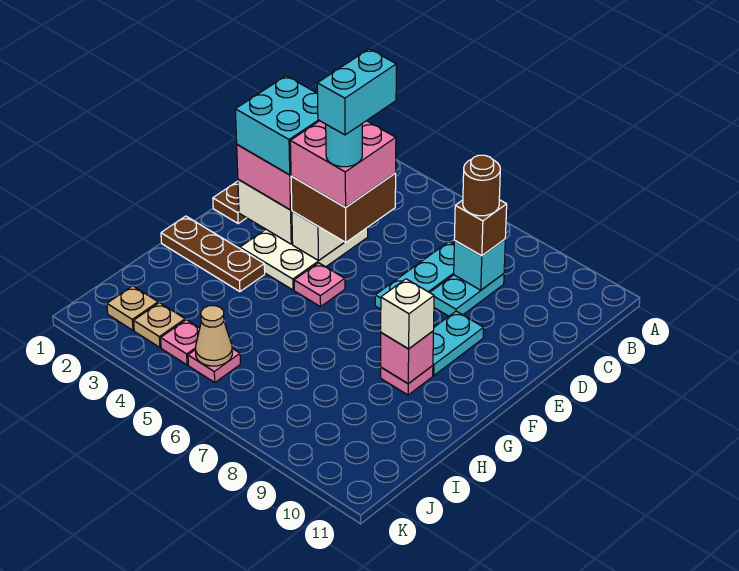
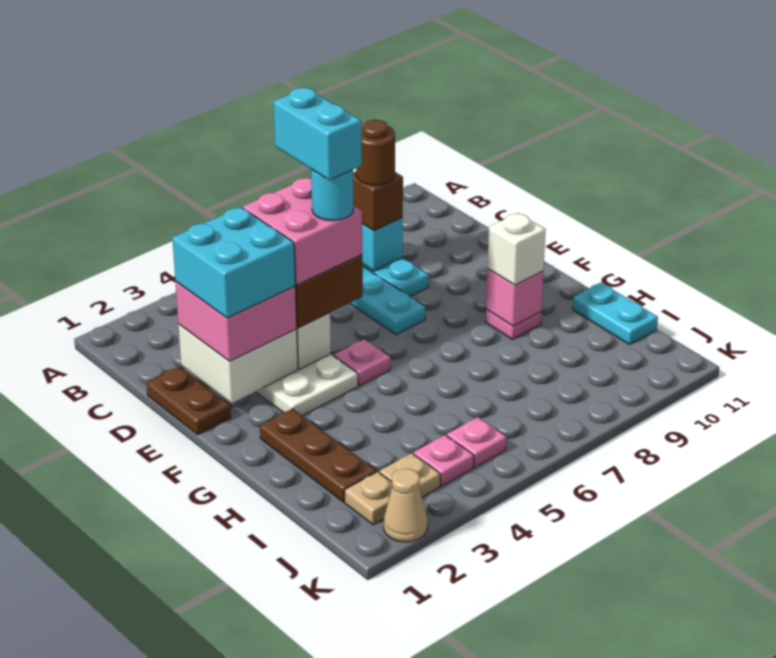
cyan 1x2 plate [433,311,484,375] -> cyan 1x2 plate moved to [573,283,658,344]
brown 1x3 plate [161,216,265,292] -> brown 1x3 plate turned to [260,409,376,502]
tan 1x1 cone [196,306,232,366] -> tan 1x1 cone moved to [384,469,428,542]

